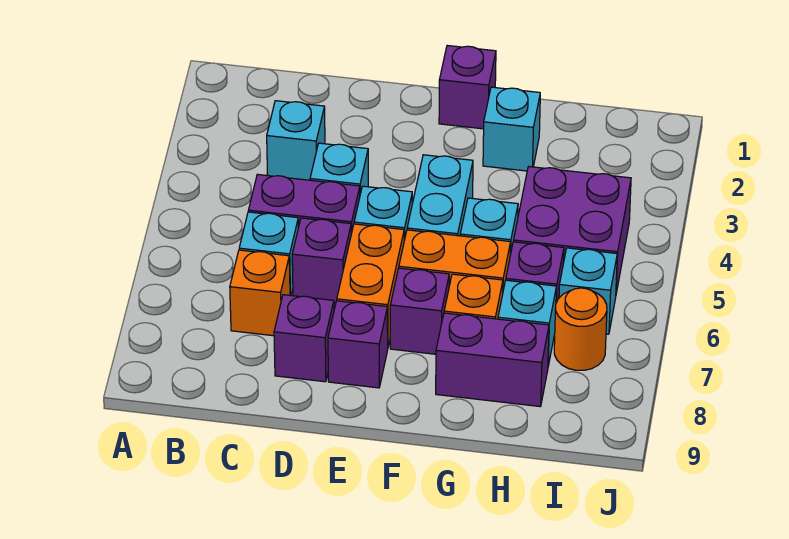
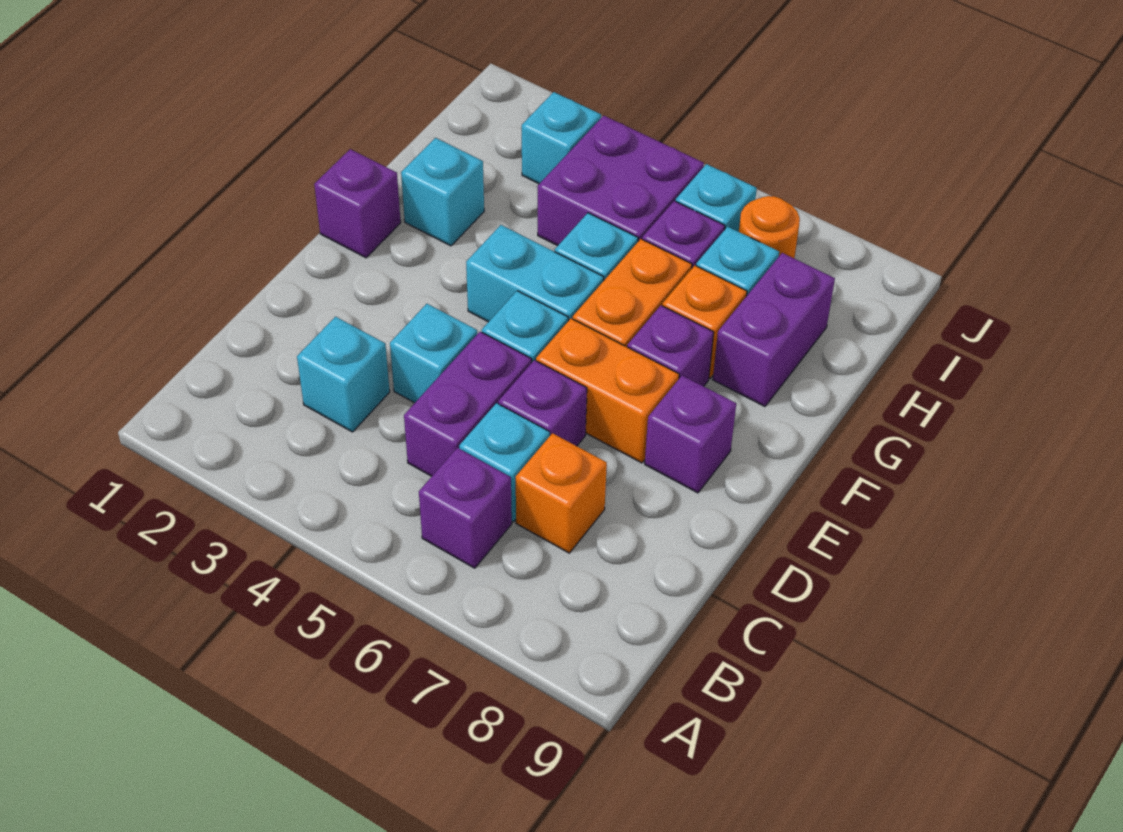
purple 1x1 brick [274,295,334,382] -> purple 1x1 brick moved to [419,448,512,568]
none -> cyan 1x1 brick [522,92,601,184]

